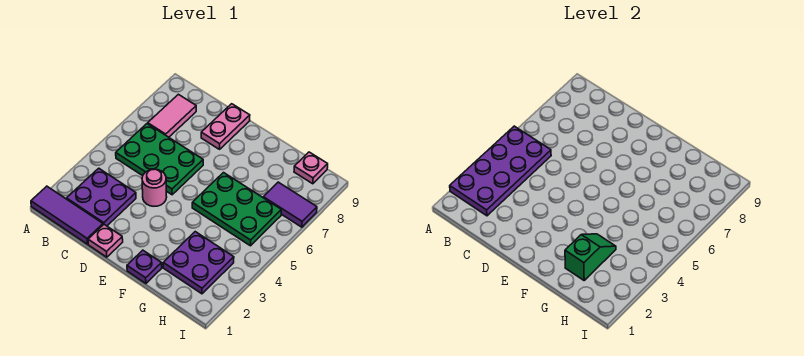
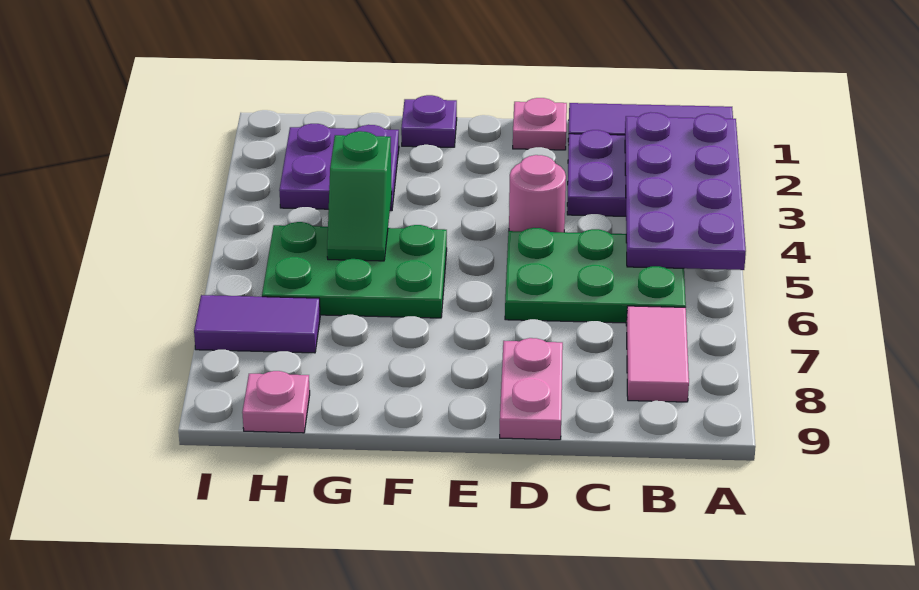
green 1x2 slope [565,234,616,280] -> green 1x2 slope moved to [327,131,392,261]

